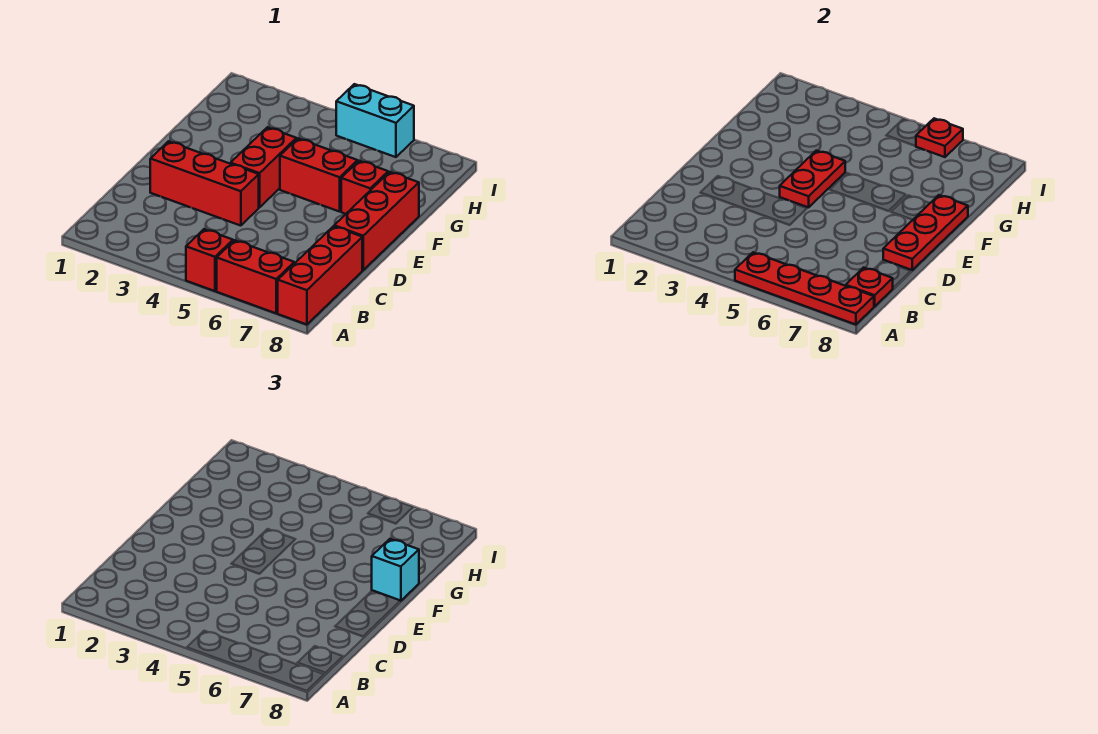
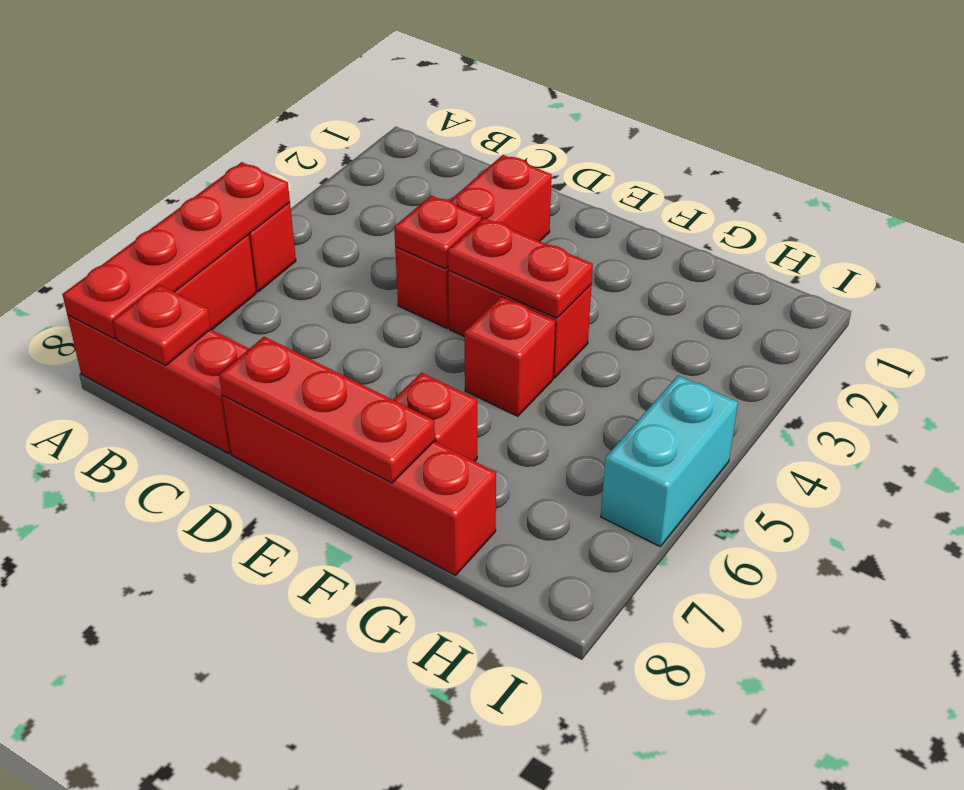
red 1x3 brick [334,172,419,270] -> red 1x4 brick [222,396,496,575]
red 1x2 brick [280,139,358,212] -> red 1x1 brick [464,297,555,416]
cyan 1x1 brick [372,539,419,601] -> none
red 1x1 plate [916,118,963,157] -> red 1x1 plate moved to [394,196,481,269]

